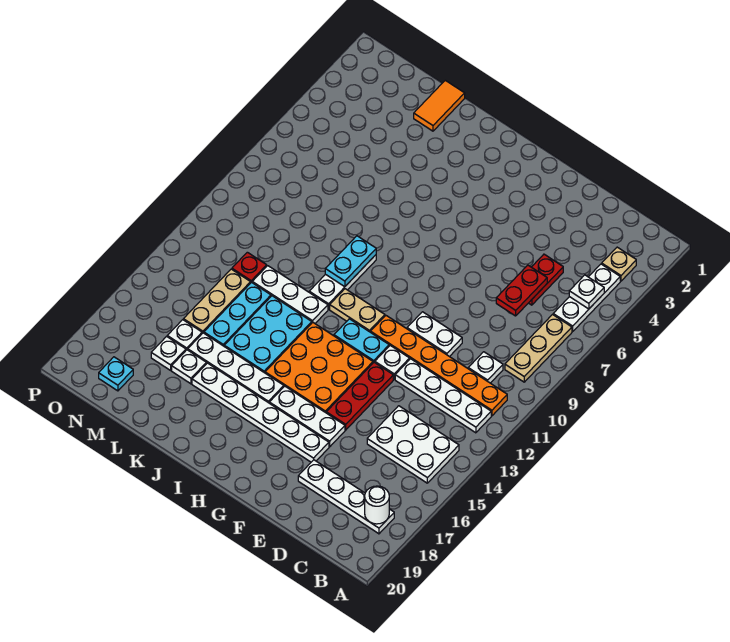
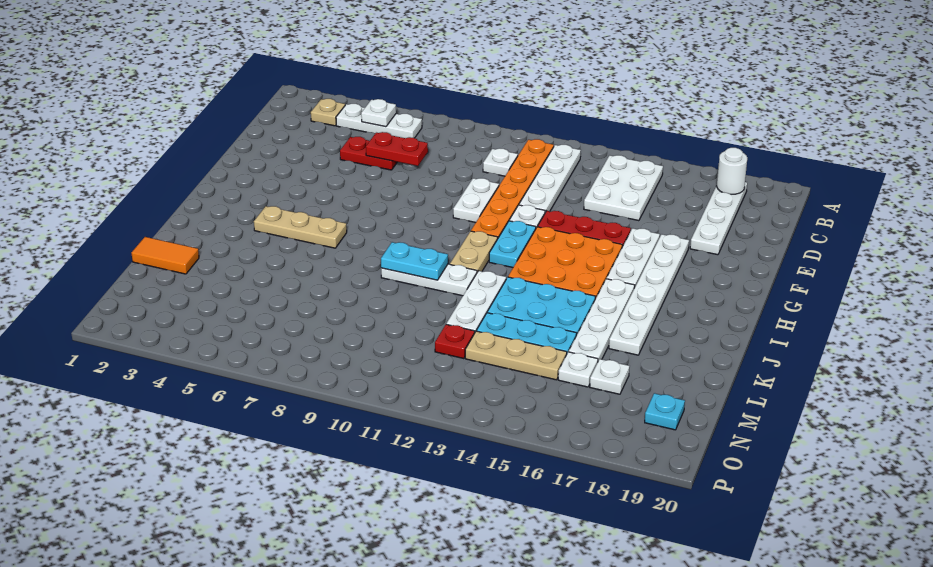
tan 1x3 plate [505,315,572,382] -> tan 1x3 plate moved to [254,206,347,248]
white 1x1 plate [172,350,206,384] -> none

